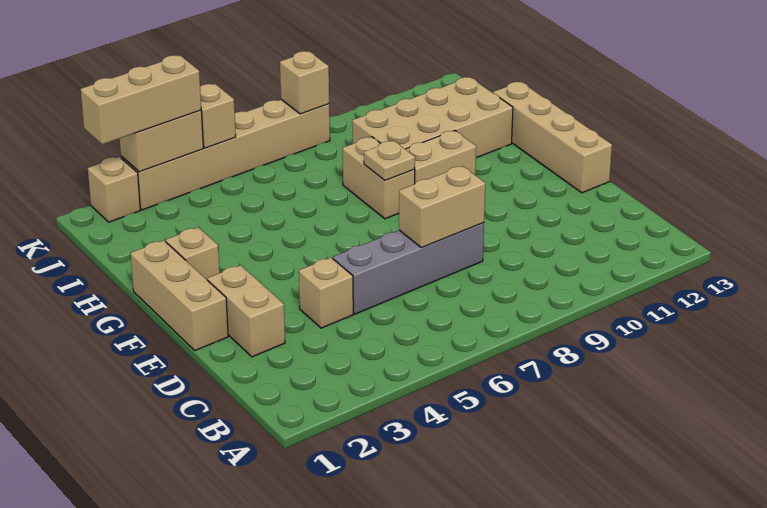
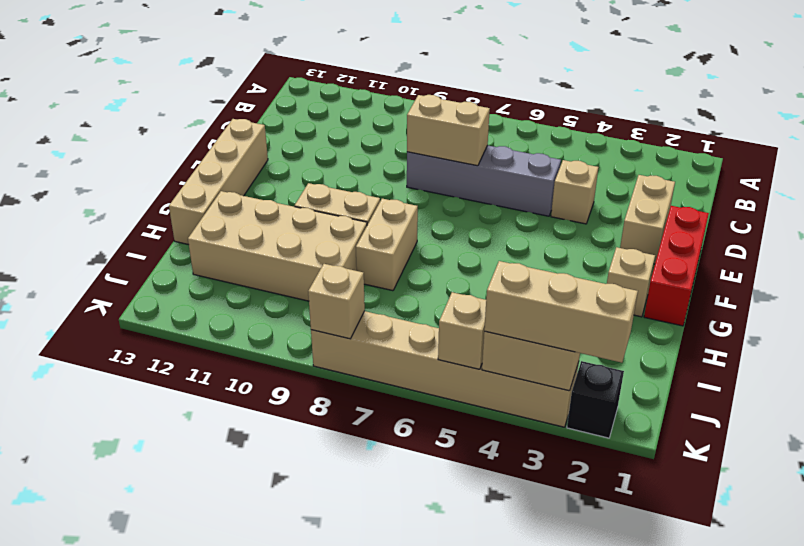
tan 1x3 brick [131,240,228,350] -> red 1x3 brick [644,206,709,326]
tan 1x1 plate [364,141,415,180] -> none
tan 1x1 brick [88,157,140,222] -> black 1x1 brick [567,361,624,438]

